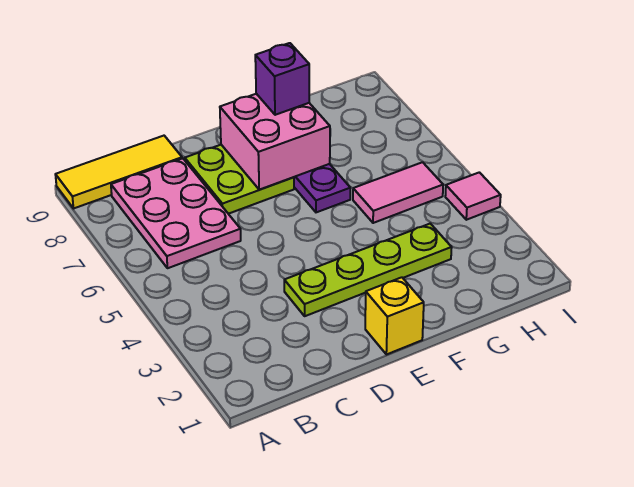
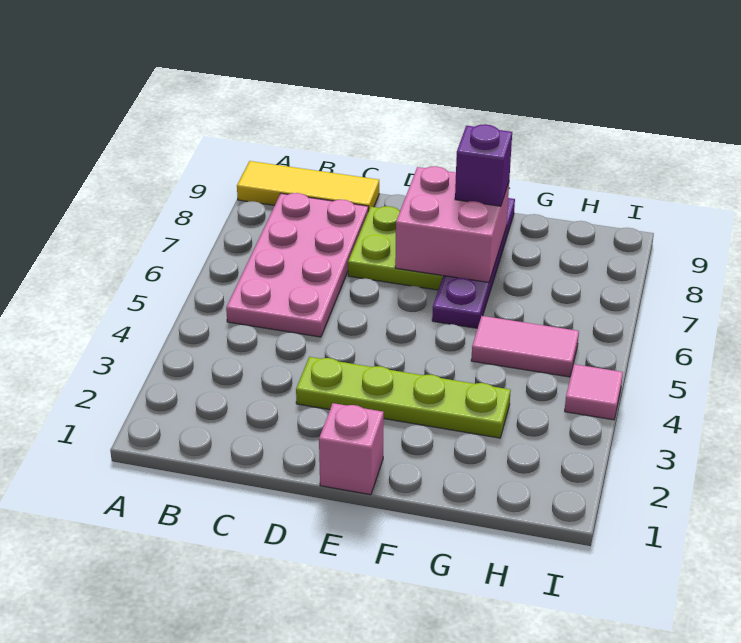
pink 2x3 plate [111,158,241,268] -> pink 2x4 plate [226,193,368,337]
yellow 1x1 brick [365,277,424,355] -> pink 1x1 brick [319,403,384,495]

